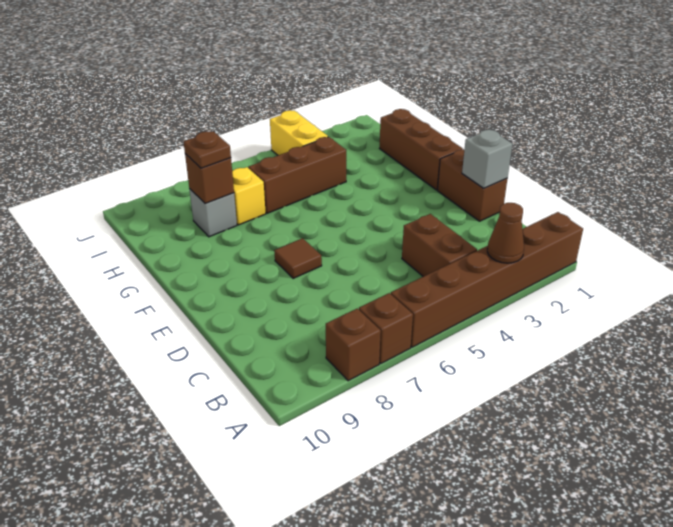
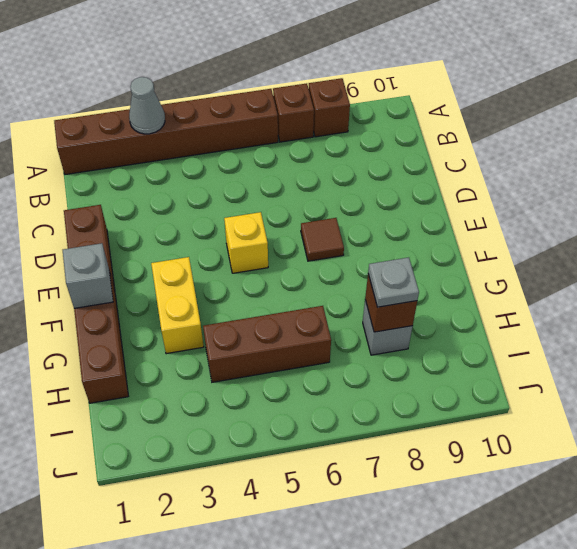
brown 1x1 cone [487,203,524,263] -> grey 1x1 cone [129,77,165,134]
brown 1x2 brick [402,214,477,277] -> none
grey 1x1 brick [462,130,512,188] -> grey 1x1 brick moved to [63,243,113,308]
yellow 1x1 brick [232,167,266,225] -> yellow 1x1 brick moved to [224,212,268,273]
brown 1x1 plate [184,131,231,168] -> grey 1x1 plate [368,257,419,307]
yellow 1x2 brick [270,110,328,155] -> yellow 1x2 brick moved to [151,257,204,354]

